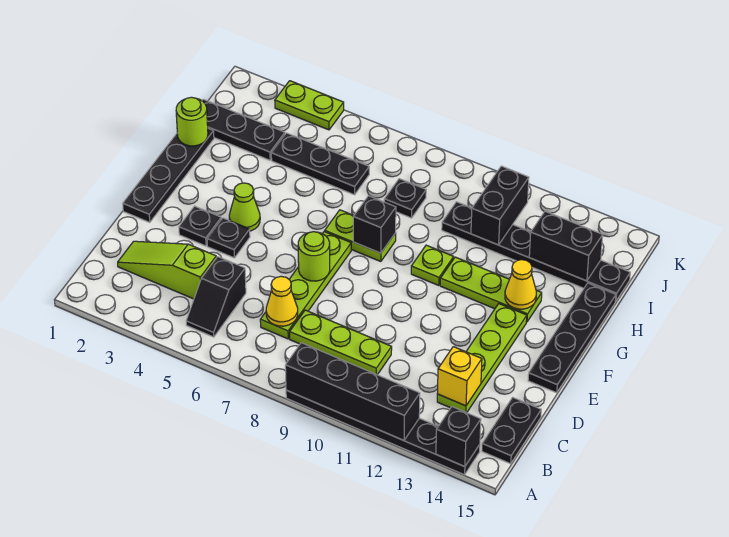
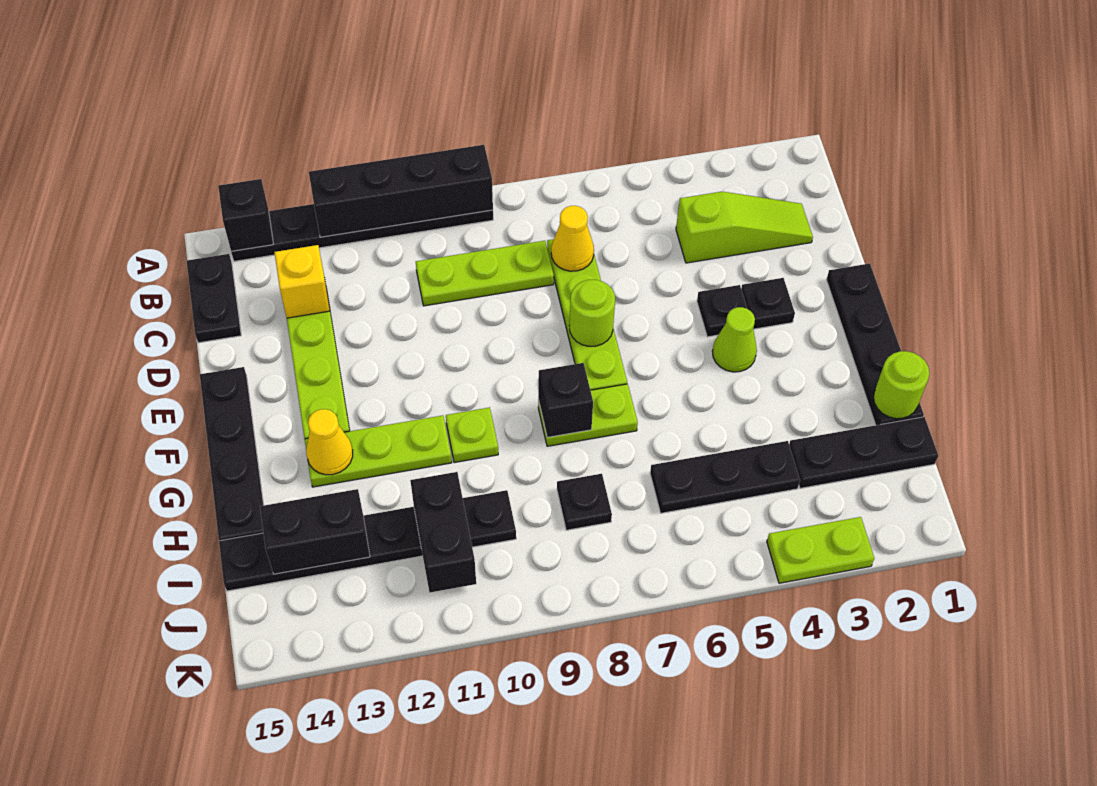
black 1x2 slope [186,257,246,337] -> none

